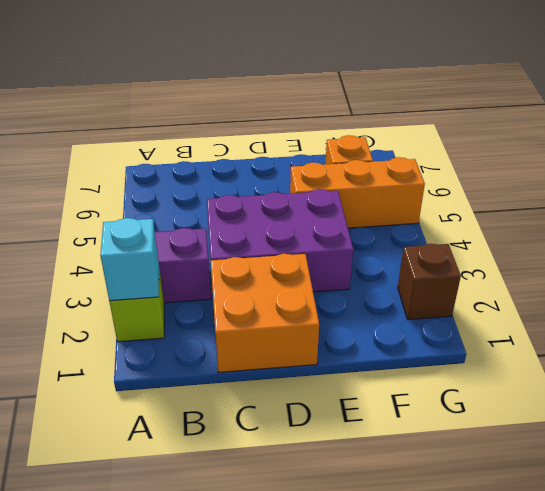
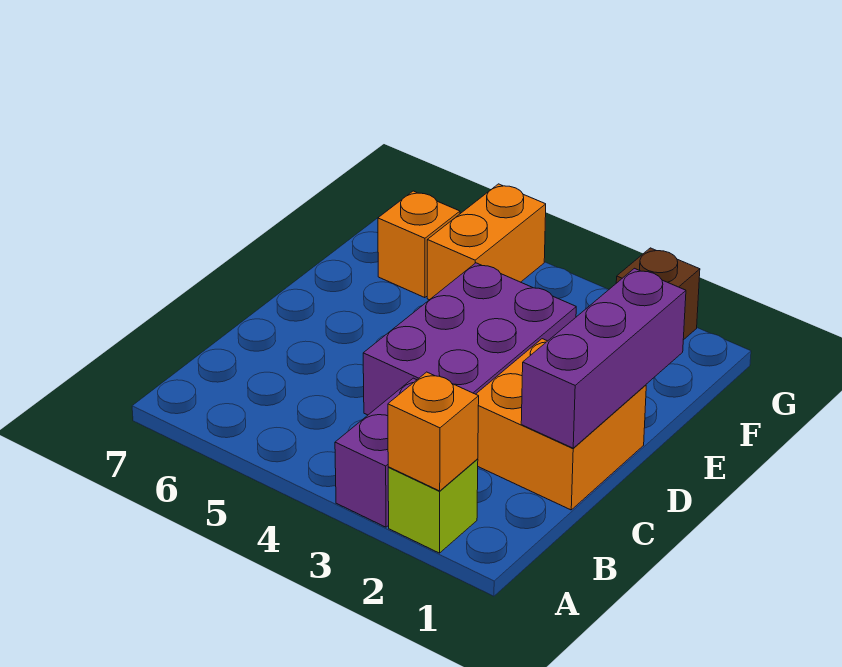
cyan 1x1 brick [100,218,159,301] -> orange 1x1 brick [388,372,479,491]
none -> purple 1x3 brick [521,268,686,448]
orange 1x3 brick [290,157,425,228] -> orange 1x2 brick [427,184,546,300]

